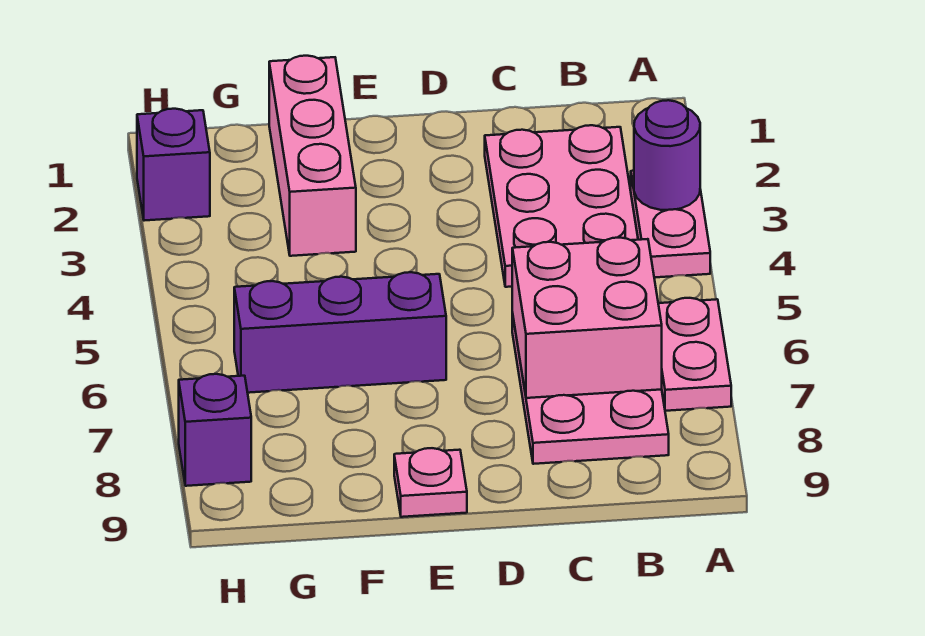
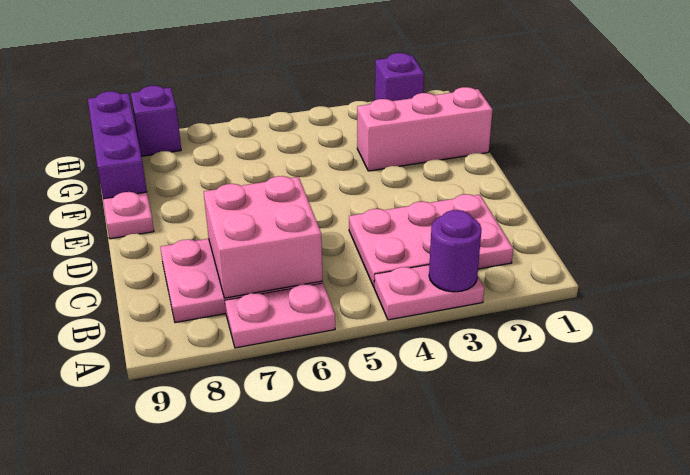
purple 1x3 brick [234,272,446,393] -> purple 1x3 brick moved to [88,91,147,199]

